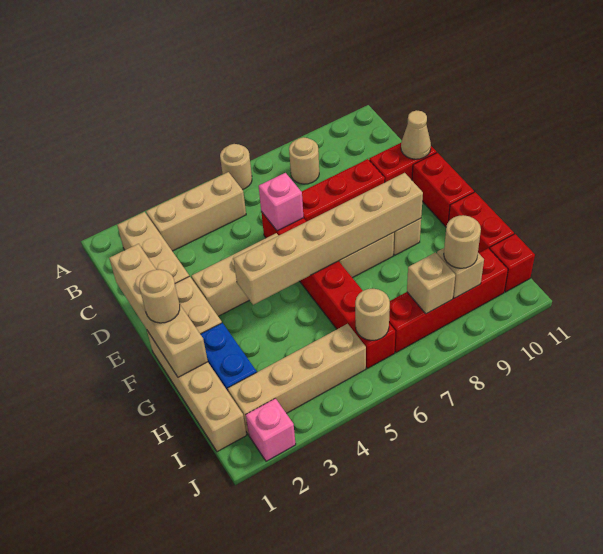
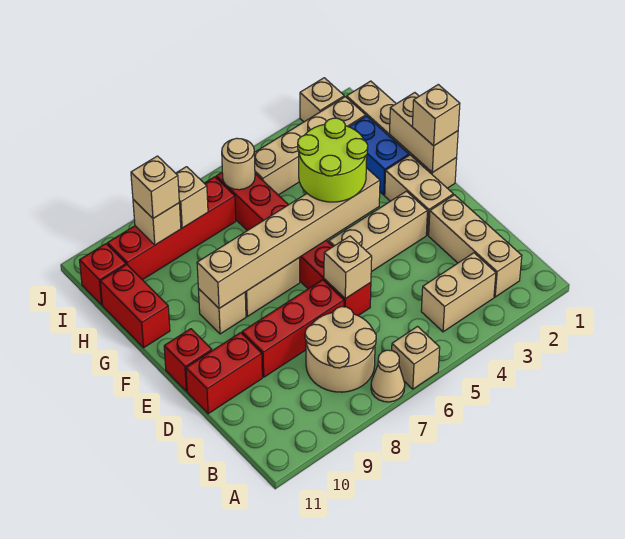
tan 1x1 round brick [220,144,252,190] -> tan 1x1 brick [392,327,440,389]
tan 1x3 brick [146,172,246,251] -> tan 1x2 brick [421,253,496,332]
tan 1x1 round brick [289,137,319,184] -> tan 2x2 round brick [305,307,376,392]
tan 1x4 brick [109,244,208,377] -> tan 1x2 brick [390,93,458,173]
pink 1x1 brick [259,173,304,231] -> tan 1x1 brick [324,236,372,299]
tan 1x1 cone [401,110,431,159] -> tan 1x1 cone moved to [371,350,405,402]
red 1x2 brick [412,153,474,227] -> red 1x1 brick [164,329,212,391]
tan 1x1 round brick [139,269,180,323] -> tan 1x1 brick [412,85,460,146]
none -> lime 2x2 round brick [298,118,368,202]
tan 1x1 round brick [444,215,481,268] -> tan 1x1 brick [131,156,179,218]
pink 1x1 brick [246,398,296,461] -> tan 1x1 brick [300,78,344,122]

